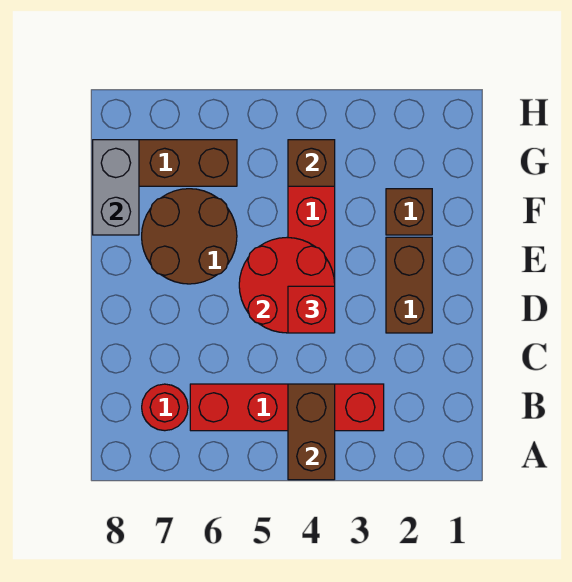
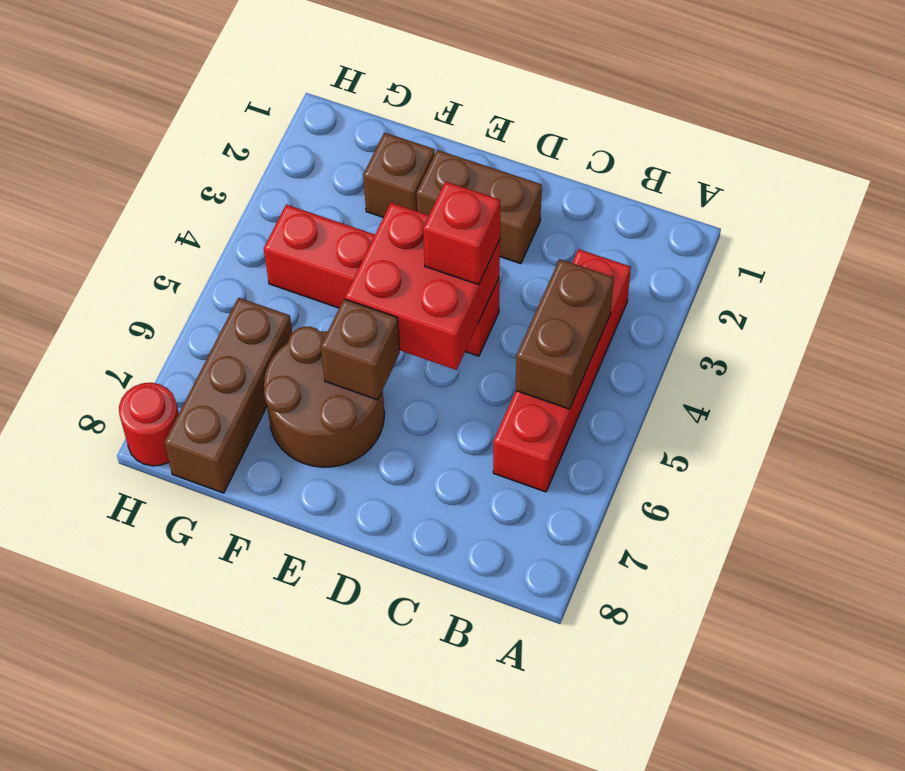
brown 1x2 brick [288,384,335,480] -> brown 1x2 brick turned to [516,259,614,409]
red 1x1 round brick [142,384,188,431] -> red 1x1 round brick moved to [119,383,179,466]
red 2x2 round brick [239,238,335,333] -> red 2x2 brick [345,203,500,370]
grey 1x2 brick [93,140,139,235] -> none
brown 1x1 brick [288,140,335,186] -> brown 1x1 brick moved to [321,299,400,400]

